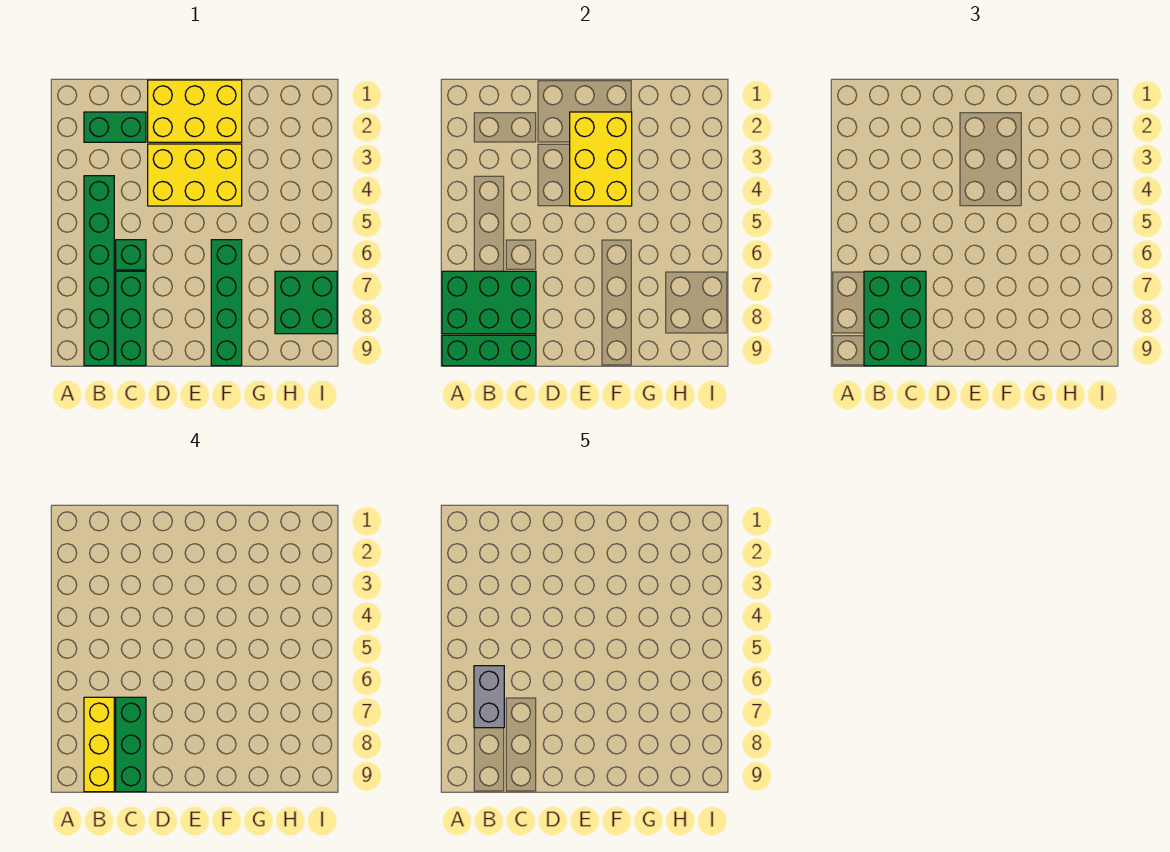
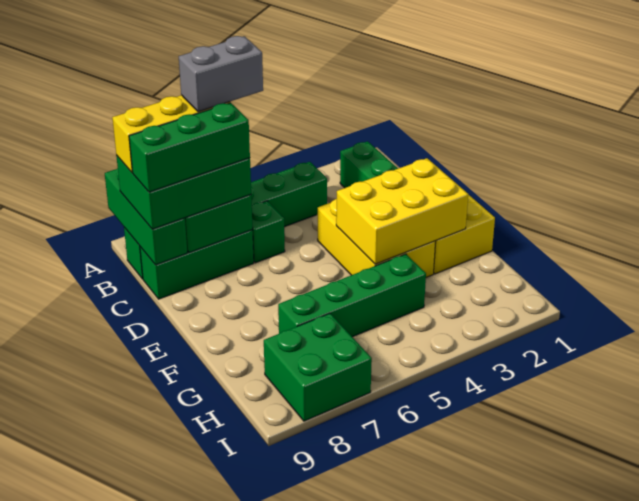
green 1x4 brick [211,240,242,366] -> green 1x4 brick moved to [278,254,426,337]

